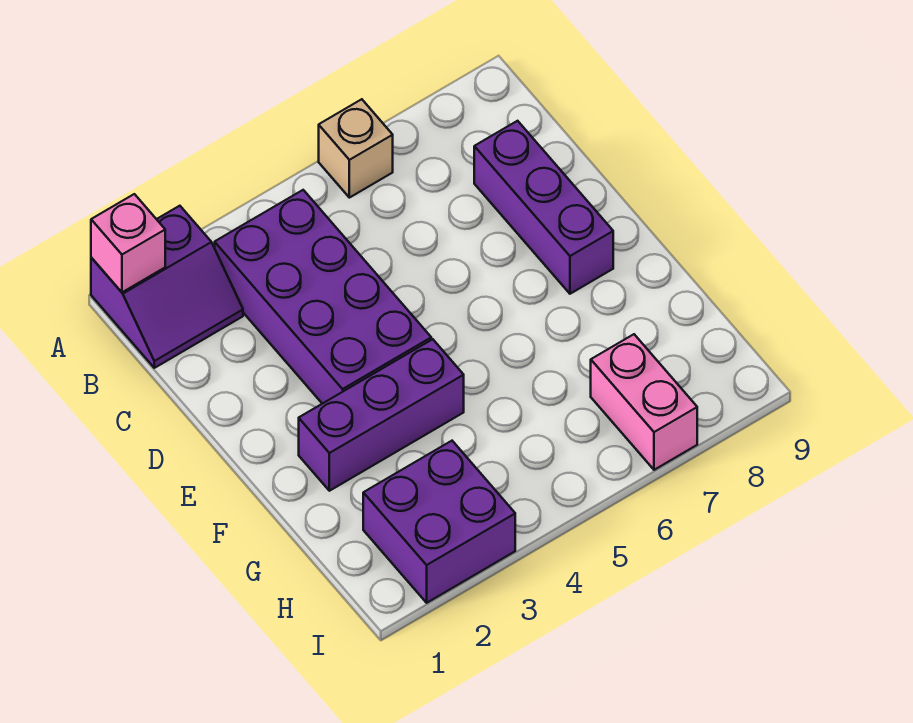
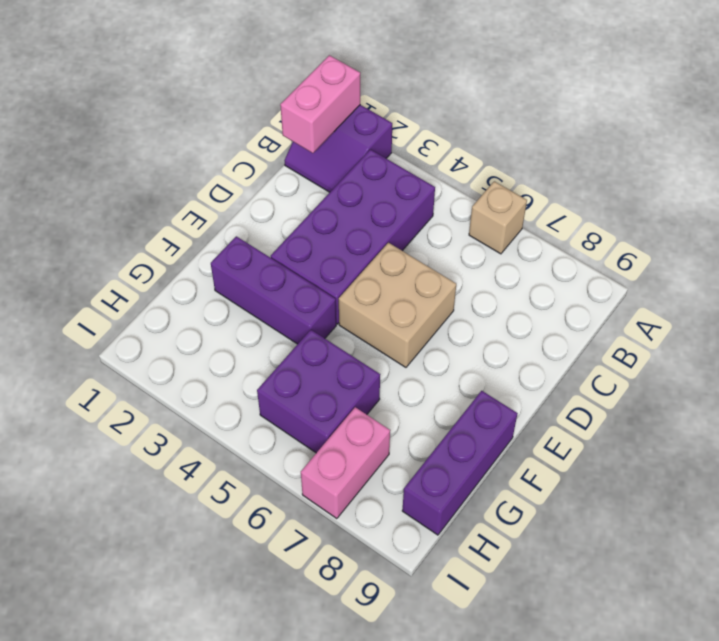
pink 1x1 brick [91,194,165,292] -> pink 1x2 brick [280,55,360,153]
purple 1x3 brick [474,121,613,294] -> purple 1x3 brick moved to [402,391,518,535]
none -> tan 2x2 brick [339,243,456,367]
purple 2x2 brick [363,441,515,603] -> purple 2x2 brick moved to [257,330,380,453]

